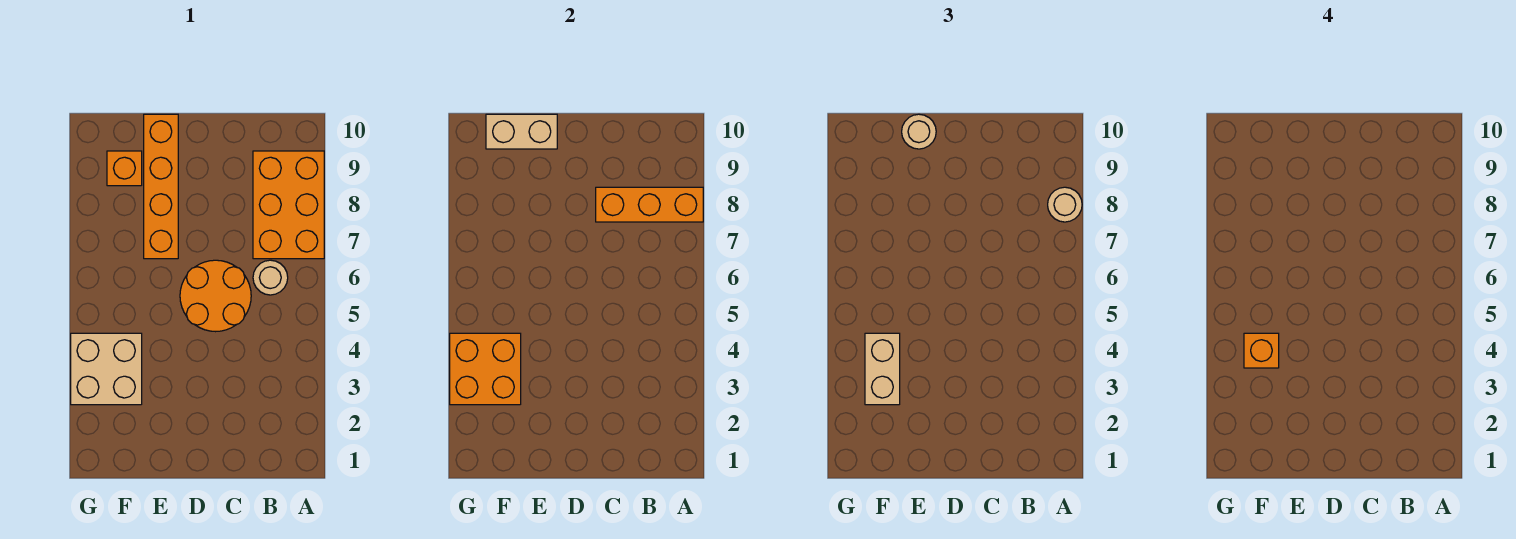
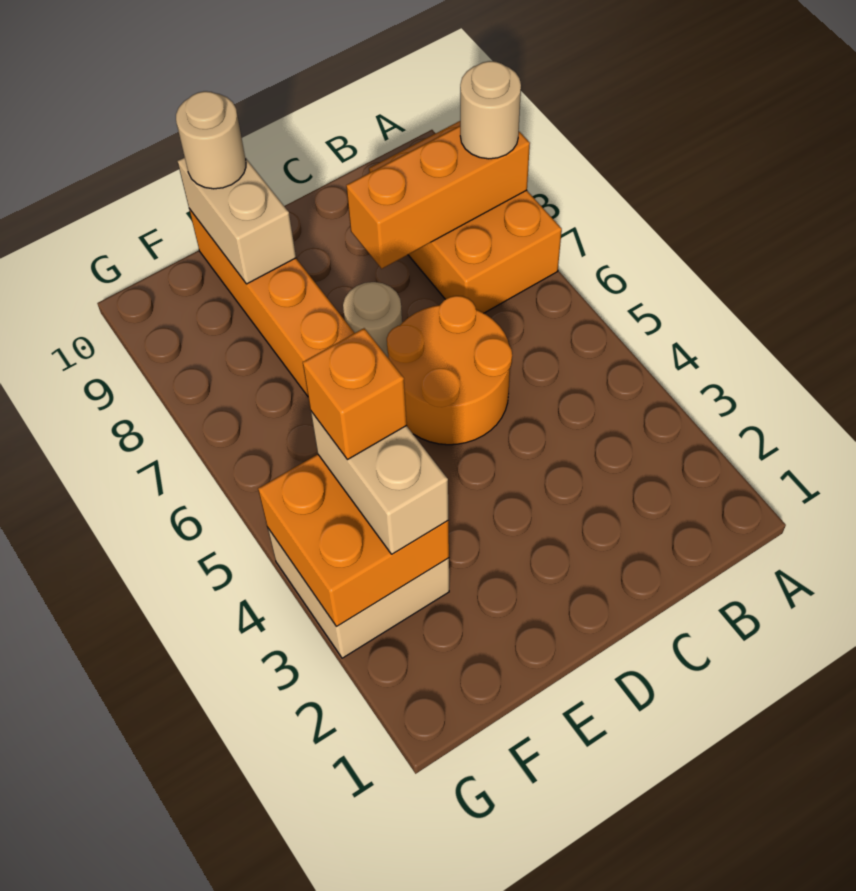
tan 1x1 round brick [253,260,288,295] -> tan 1x1 round brick moved to [343,282,402,357]
tan 1x2 brick [486,114,557,149] -> tan 1x2 brick turned to [178,157,296,284]
orange 1x1 brick [107,151,142,186] -> none

